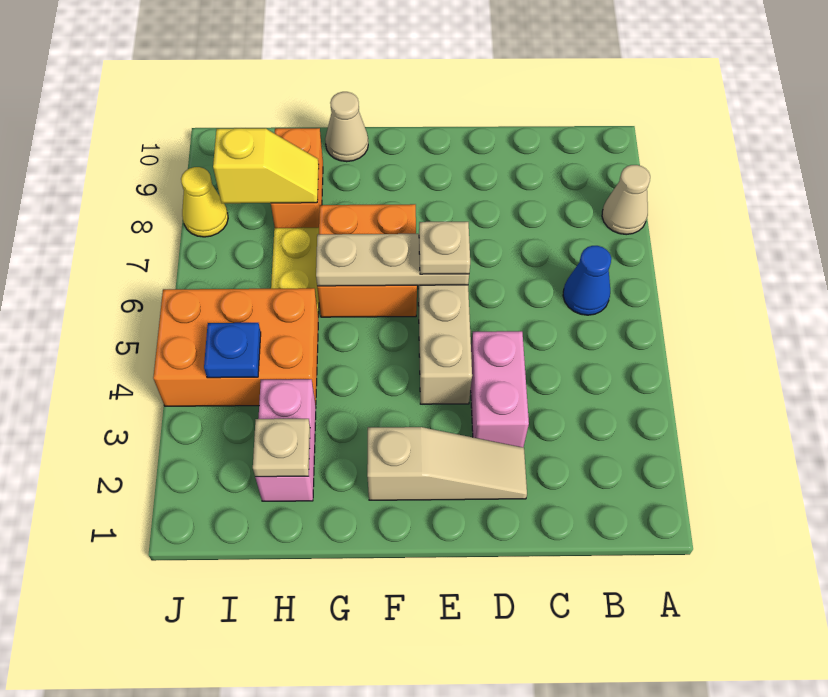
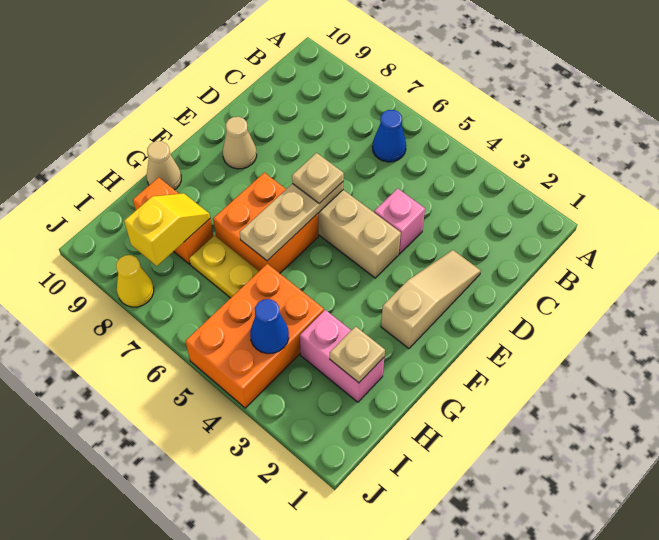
tan 1x1 cone [602,165,650,235] -> tan 1x1 cone moved to [223,117,257,169]
pink 1x2 brick [471,331,529,447] -> pink 1x1 brick [374,188,425,254]
blue 1x1 plate [204,323,261,378] -> blue 1x1 cone [250,299,289,354]

